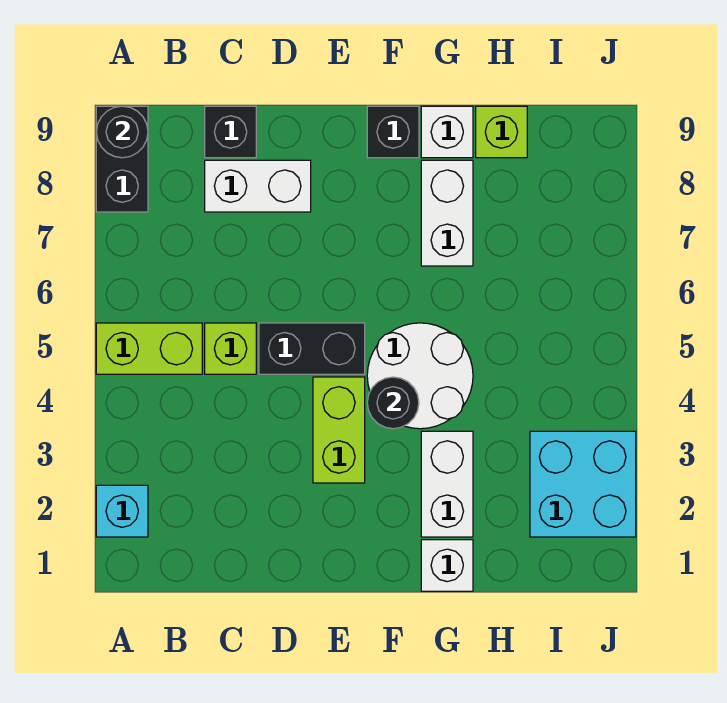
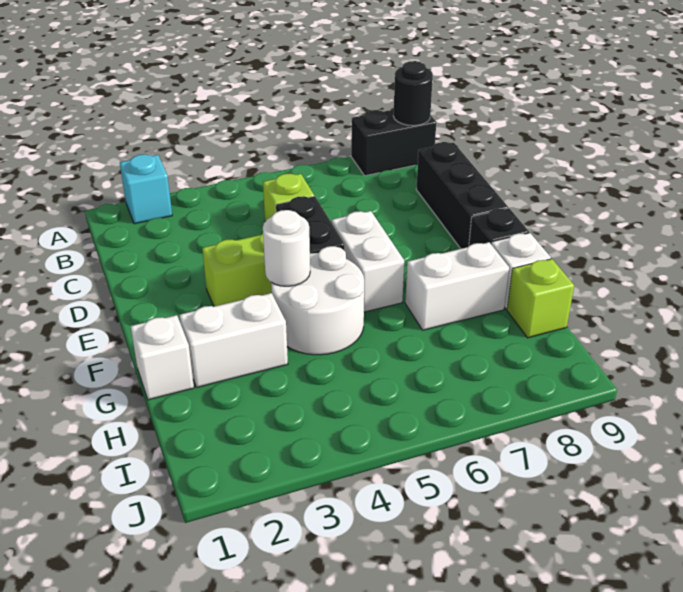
lime 1x2 brick [96,323,202,374] -> none
white 1x2 brick [205,160,311,212] -> white 1x2 brick moved to [332,211,404,312]
black 1x1 brick [205,106,256,158] -> black 1x3 brick [416,142,508,249]
black 1x1 round brick [367,377,419,429] -> white 1x1 round brick [263,210,310,286]
cyan 2x2 brick [530,431,636,537] -> none

